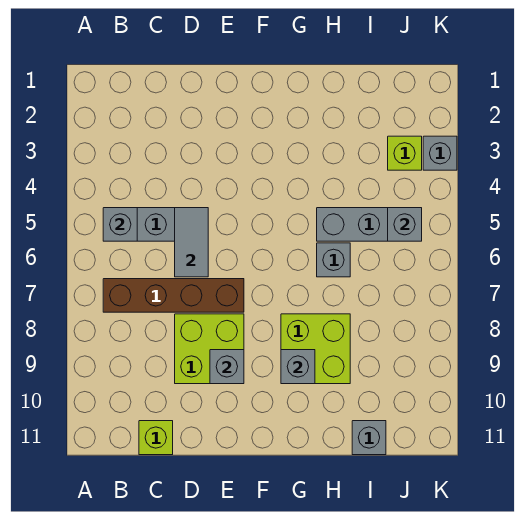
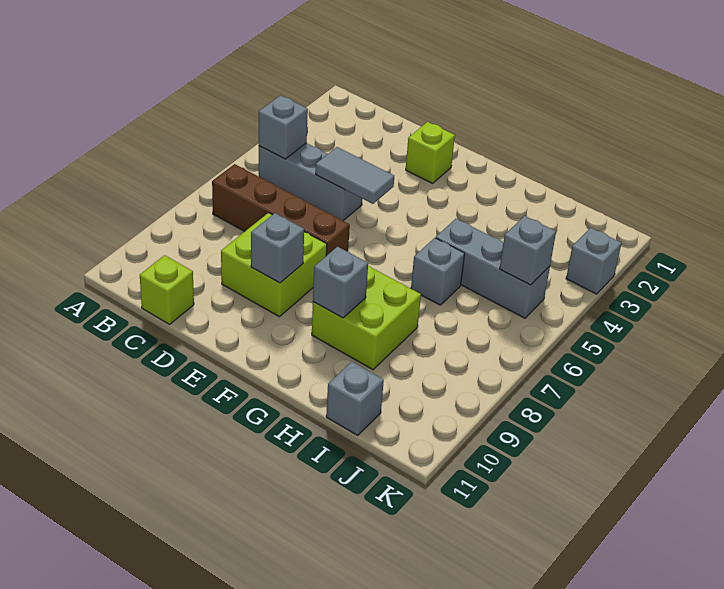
grey 1x2 tile [175,208,208,277] -> grey 1x2 tile turned to [316,147,394,204]
lime 1x1 brick [388,136,422,170] -> lime 1x1 brick moved to [406,122,455,183]

